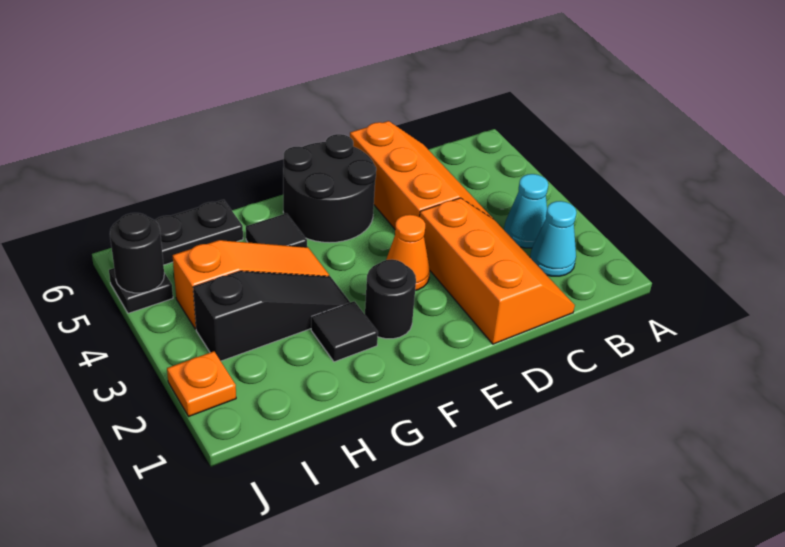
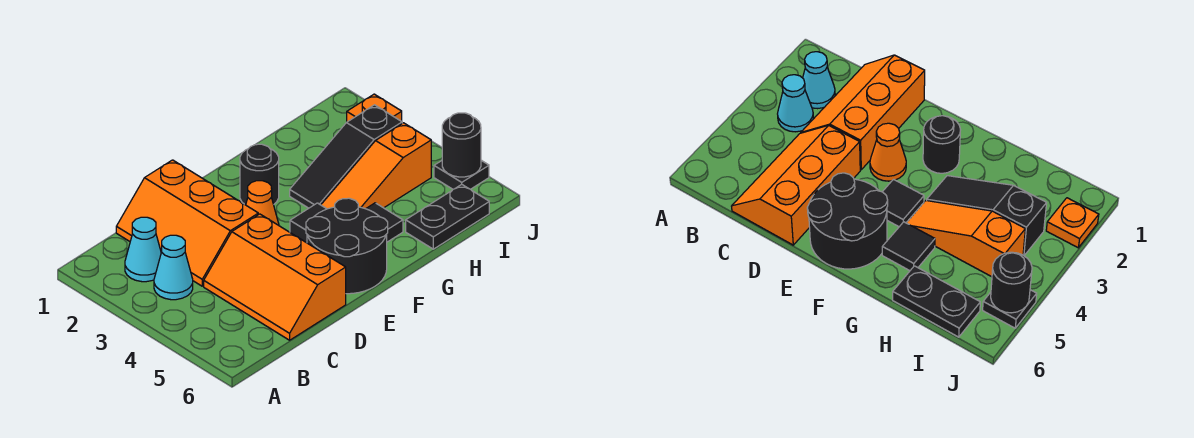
black 1x1 tile [311,301,378,362] -> black 1x1 tile moved to [290,203,326,243]

